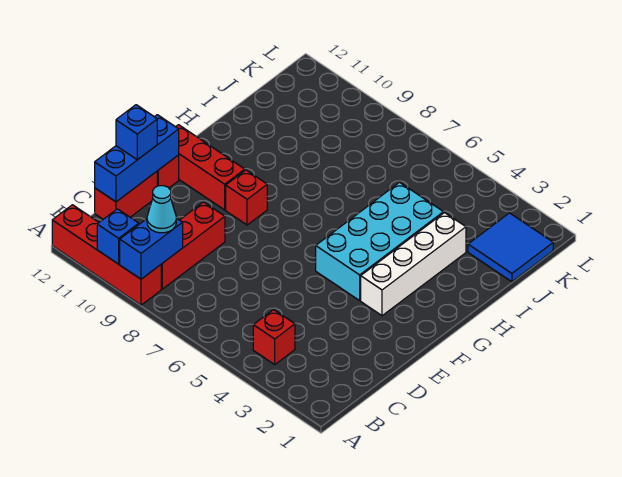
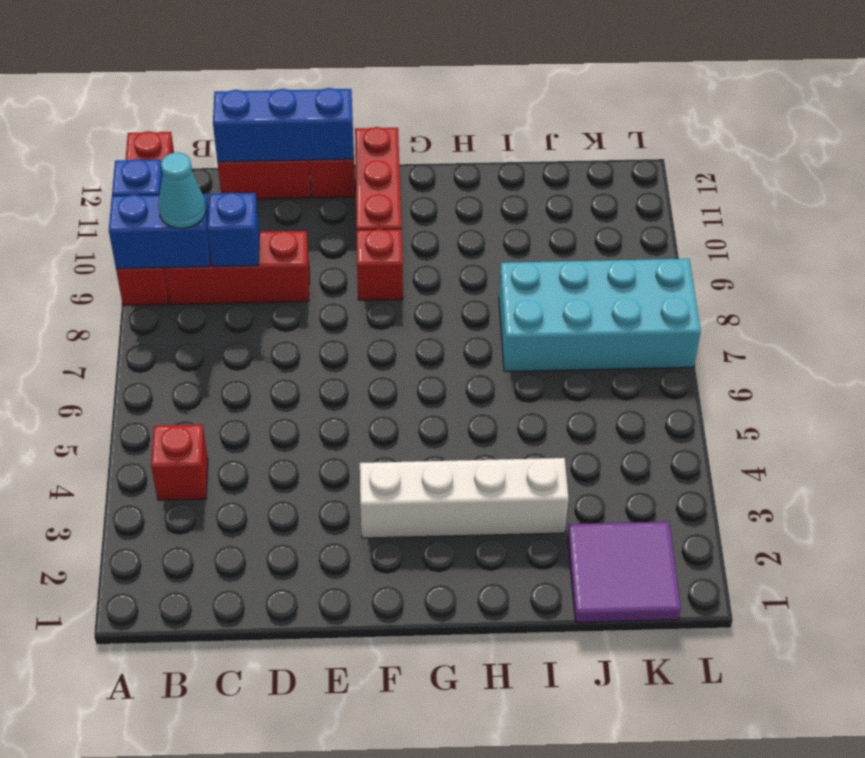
blue 1x1 brick [116,105,157,160] -> blue 1x1 brick moved to [208,193,259,267]
cyan 2x4 brick [316,182,443,300] -> cyan 2x4 brick moved to [499,259,701,372]
blue 2x2 tile [468,213,553,282] -> purple 2x2 tile [567,522,681,622]

